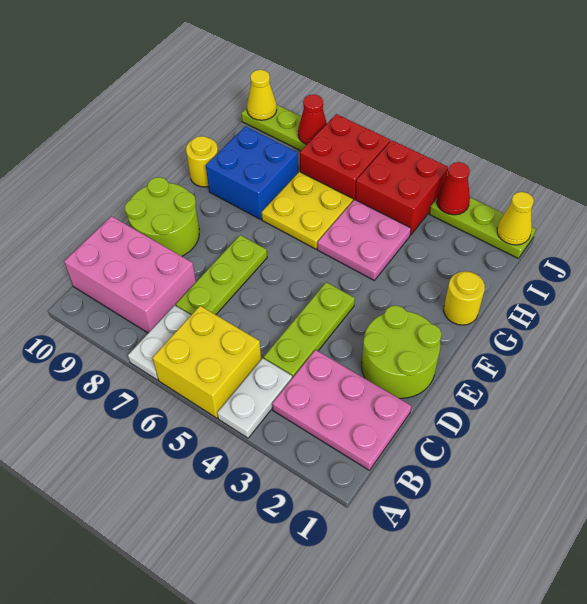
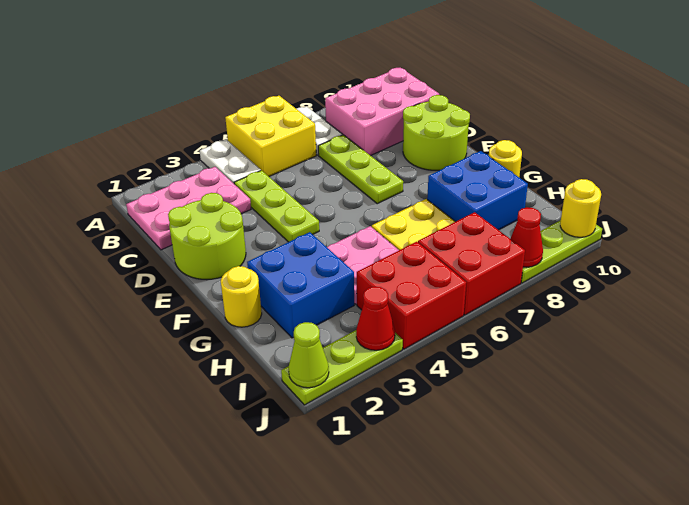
none -> blue 2x2 brick [247,232,354,338]
yellow 1x1 cone [497,192,534,245] -> lime 1x1 cone [289,322,329,388]
yellow 1x1 cone [247,70,277,120] -> yellow 1x1 round brick [560,179,601,237]

